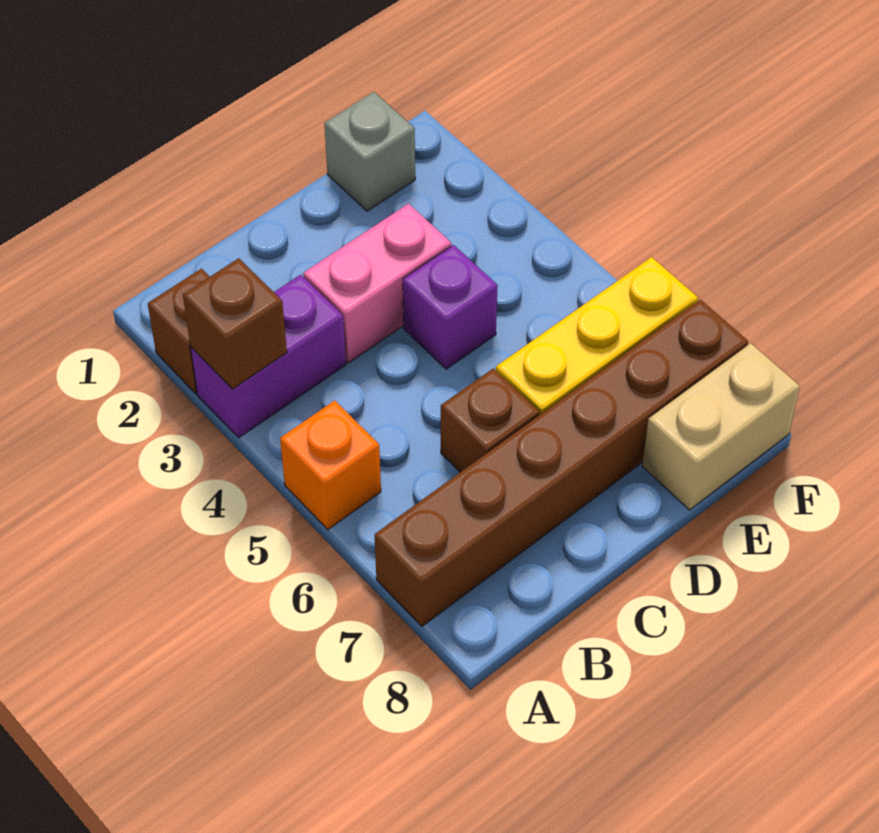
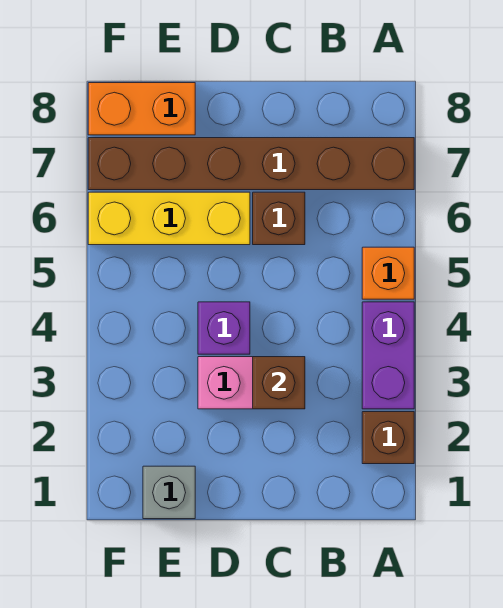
purple 1x2 brick [191,275,346,437] -> purple 1x2 brick turned to [362,302,414,409]
brown 1x1 brick [183,258,287,389] -> brown 1x1 brick moved to [253,357,305,409]
tan 1x2 brick [642,343,800,510] -> orange 1x2 brick [88,83,195,135]

